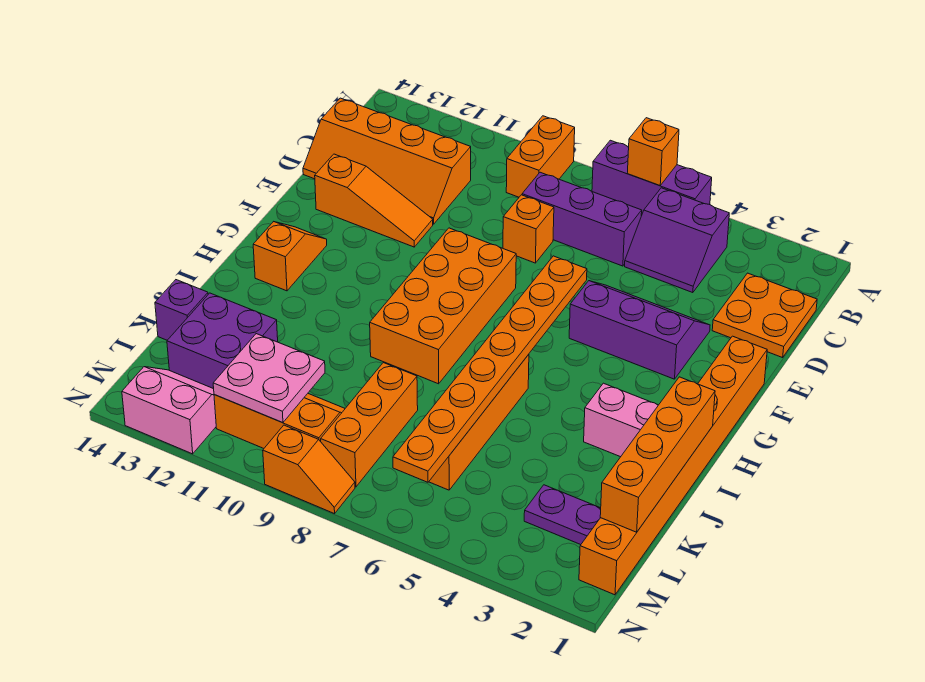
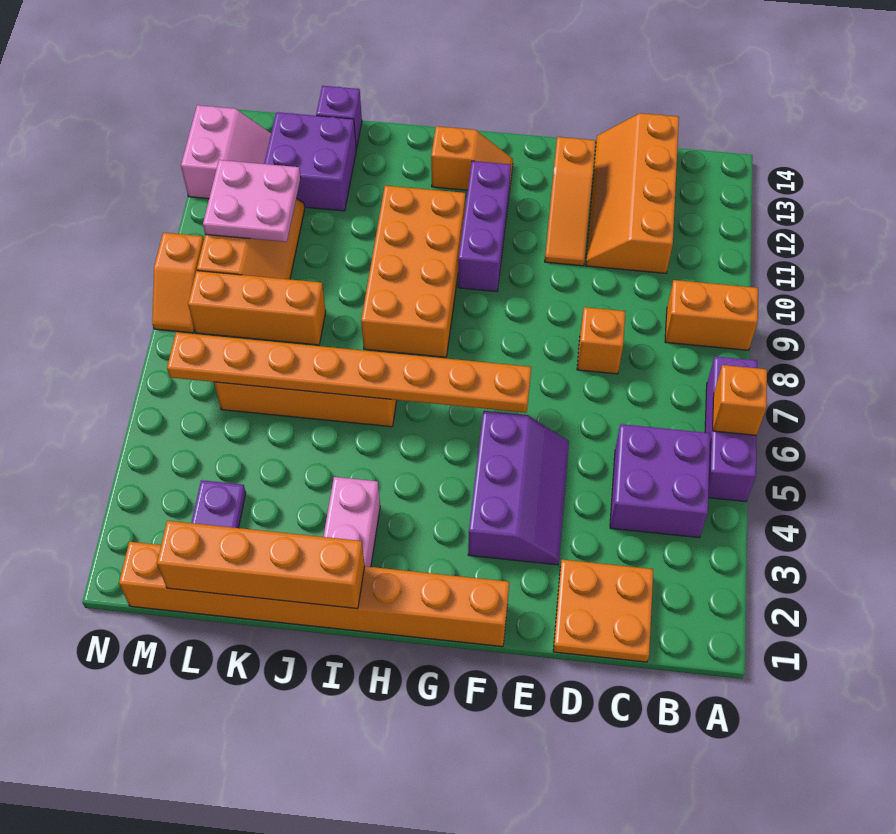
purple 2x2 slope [625,188,729,293] -> purple 2x2 brick [610,424,710,538]
purple 1x3 brick [522,172,642,266] -> purple 1x3 brick moved to [458,161,511,292]
orange 2x4 brick [370,228,516,384] -> orange 2x4 brick turned to [361,186,465,357]

